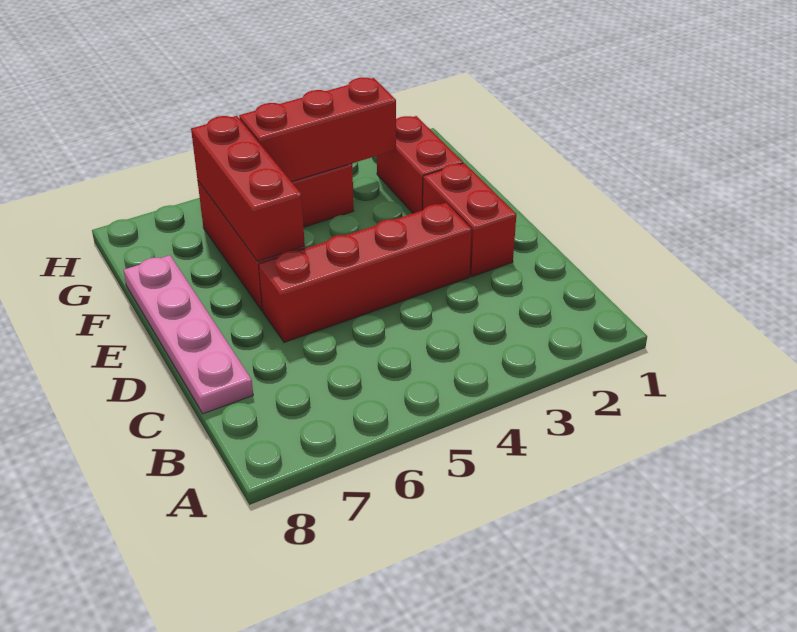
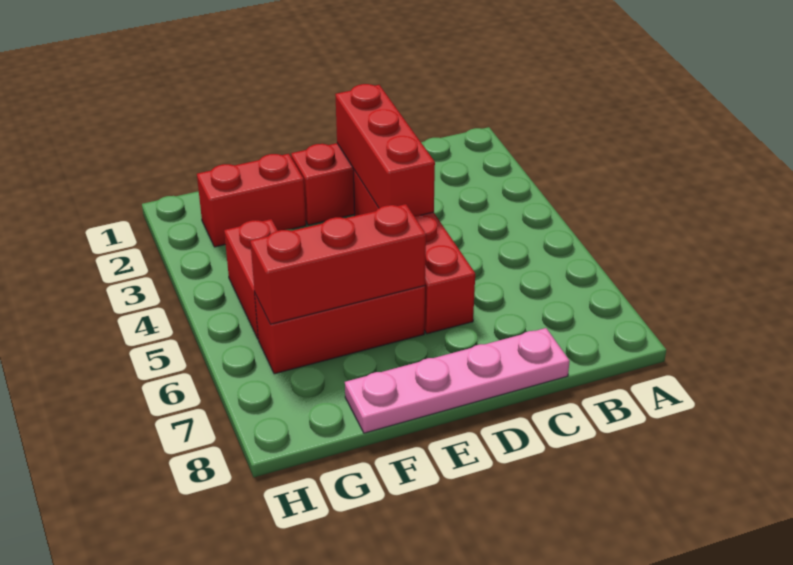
red 1x3 brick [239,78,396,182] -> red 1x3 brick moved to [335,84,435,216]

